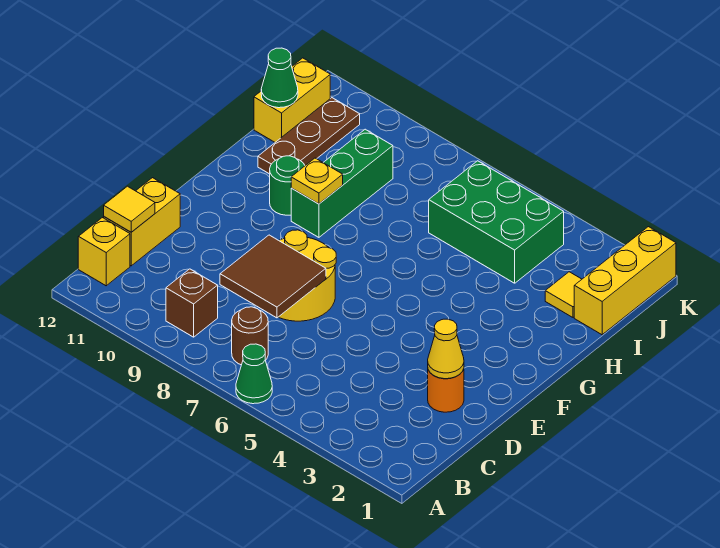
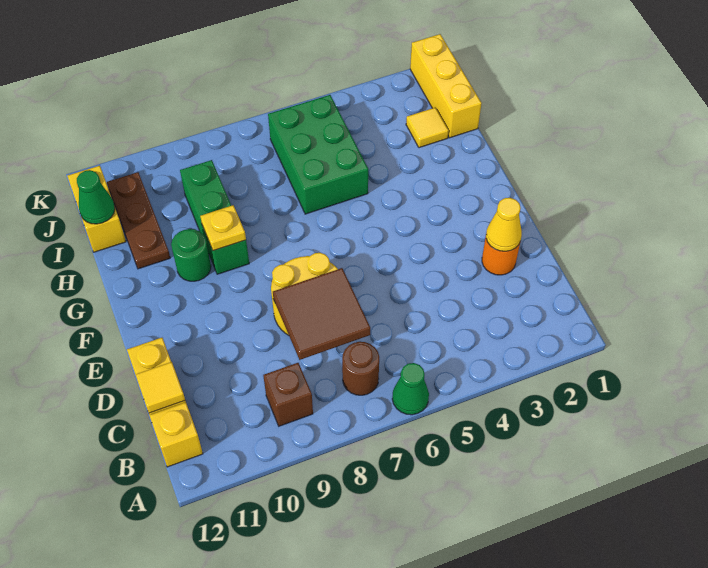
green 2x3 brick [429,161,564,283] -> green 2x3 brick turned to [268,95,368,214]

